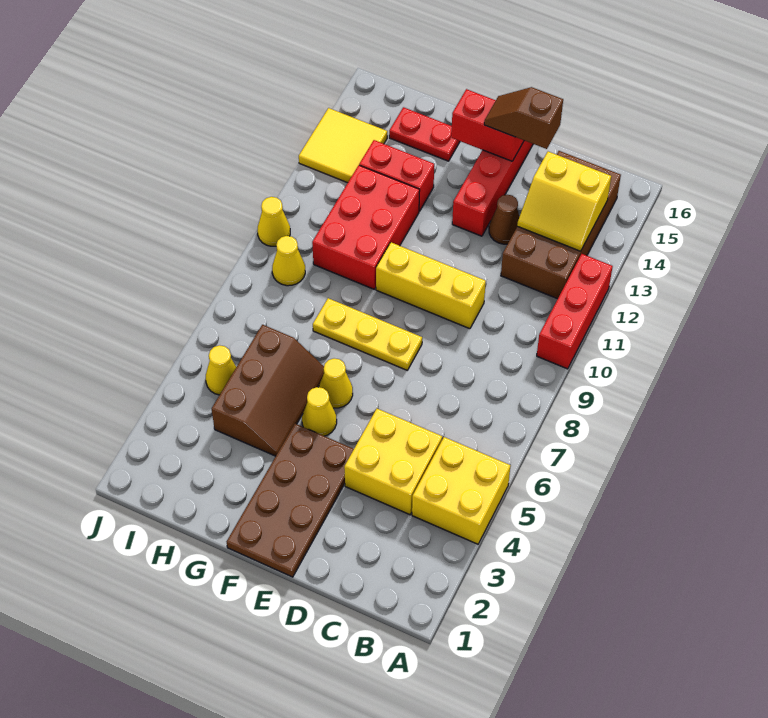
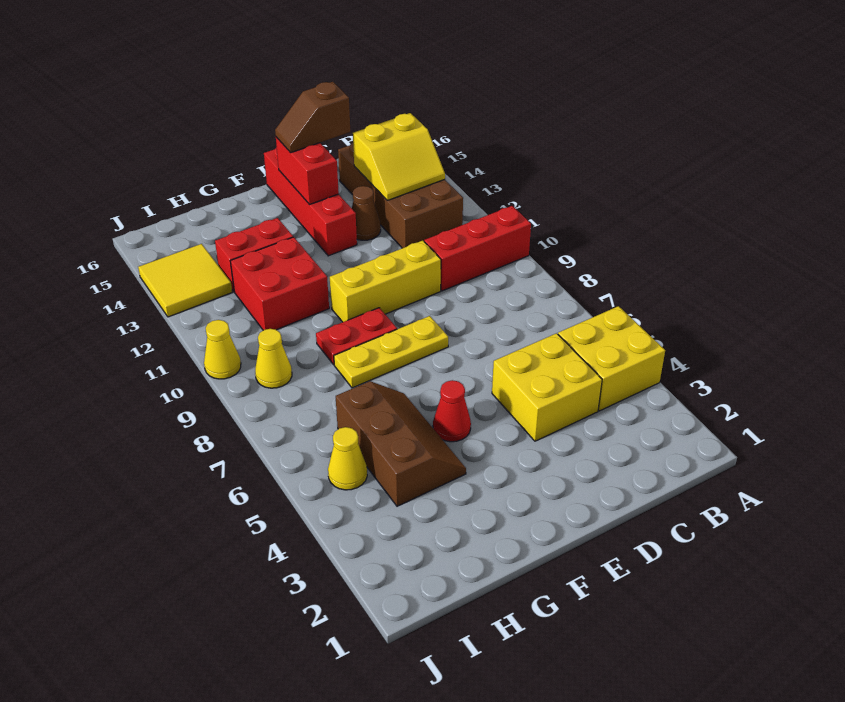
red 1x3 brick [537,254,613,369] -> red 1x3 brick turned to [424,206,531,291]
brown 2x4 plate [227,424,354,577] -> none
red 1x2 brick [451,89,524,161] -> red 1x2 brick turned to [276,137,339,205]
yellow 1x1 cone [302,387,337,436] -> red 1x1 cone [433,380,471,442]
yellow 1x1 cone [319,358,353,408] -> none
red 2x3 brick [312,165,420,289] -> red 2x2 brick [230,237,329,330]
red 1x2 plate [389,107,460,161] -> red 1x2 plate moved to [316,308,397,365]

